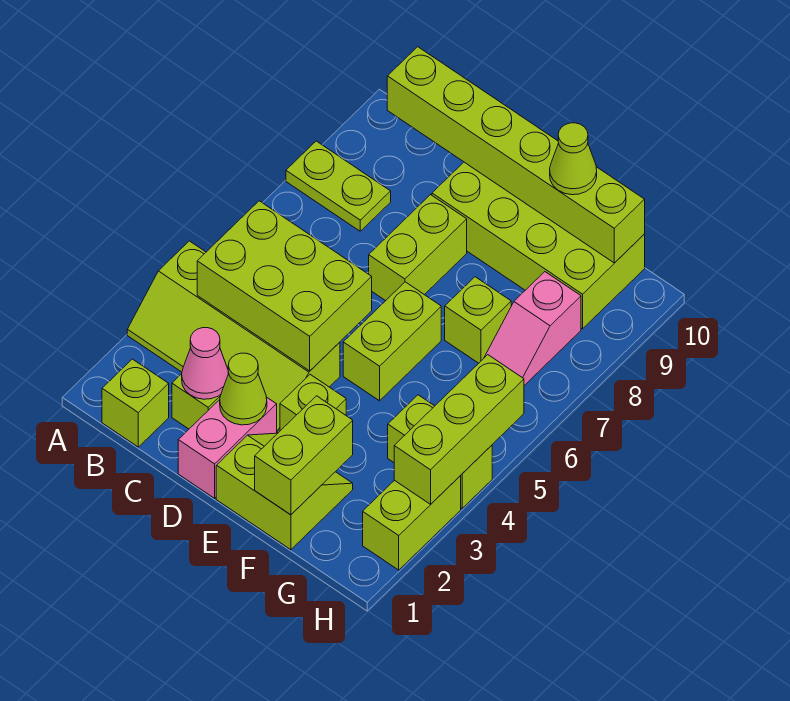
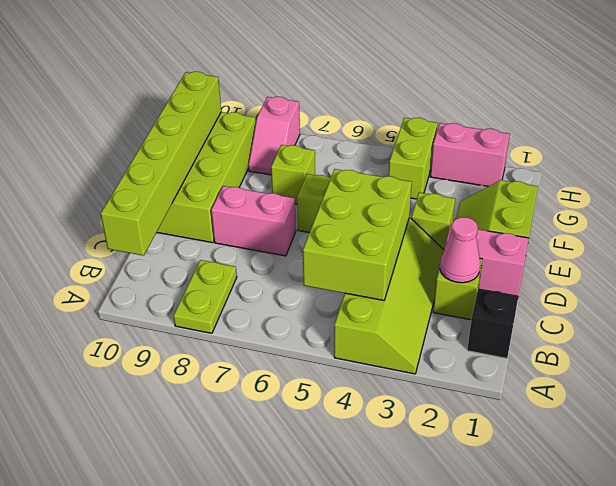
lime 1x1 brick [102,359,169,447] -> black 1x1 brick [467,288,519,358]
lime 1x1 cone [220,353,267,425] -> none
lime 1x2 brick [369,195,467,301] -> pink 1x2 brick [211,186,296,256]
lime 1x2 brick [255,396,353,515] -> none
lime 1x1 cone [550,123,597,195] -> none
pink 1x2 slope [484,272,581,385] -> pink 1x2 slope turned to [248,97,300,175]
lime 1x2 brick [363,476,461,570] -> pink 1x2 brick [430,123,510,187]
lime 1x3 brick [394,355,524,504] -> none

